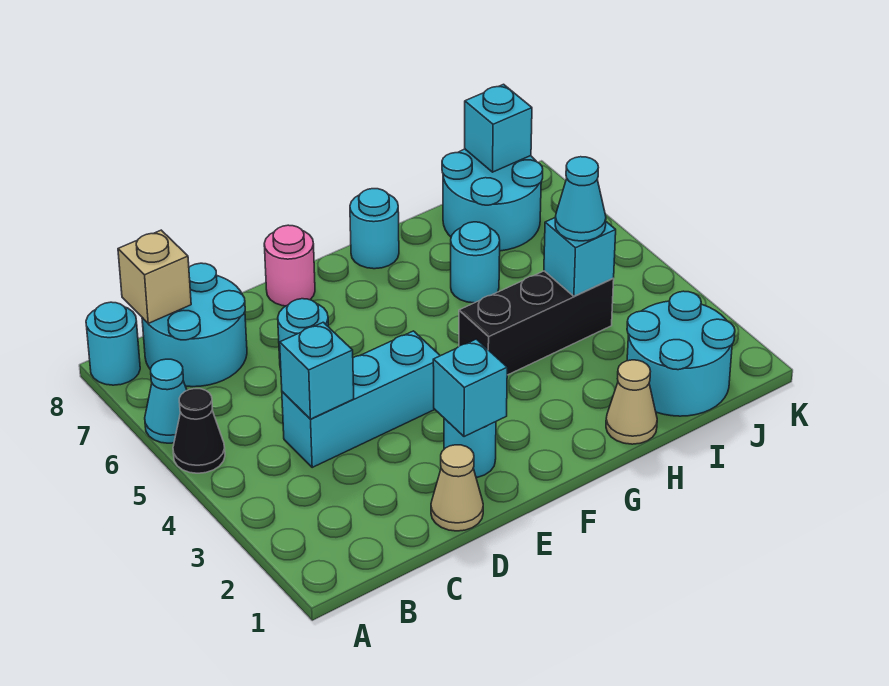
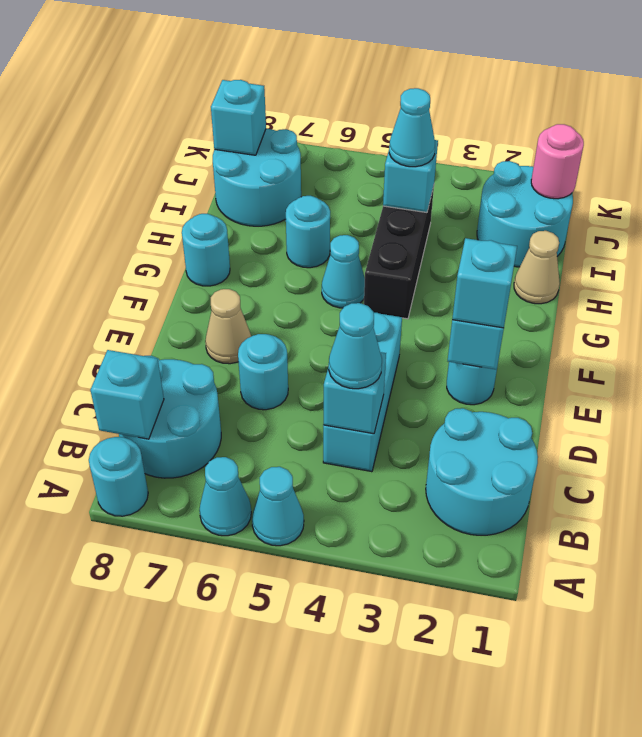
black 1x1 cone [173,389,225,473] -> cyan 1x1 cone [252,467,304,546]
none -> cyan 2x2 round brick [426,408,538,535]
tan 1x1 brick [118,230,191,324] -> cyan 1x1 brick [90,350,164,439]
none -> cyan 1x1 cone [329,303,382,389]
tan 1x1 cone [431,445,483,531] -> tan 1x1 cone moved to [205,289,251,364]
none -> cyan 1x1 brick [452,238,517,328]
pink 1x1 round brick [264,225,315,306] -> pink 1x1 round brick moved to [531,124,584,199]
none -> cyan 1x1 cone [322,235,365,308]

